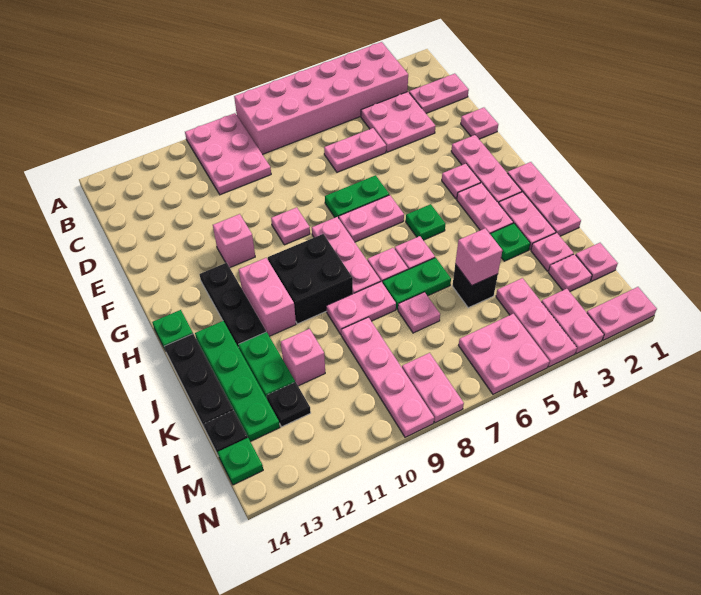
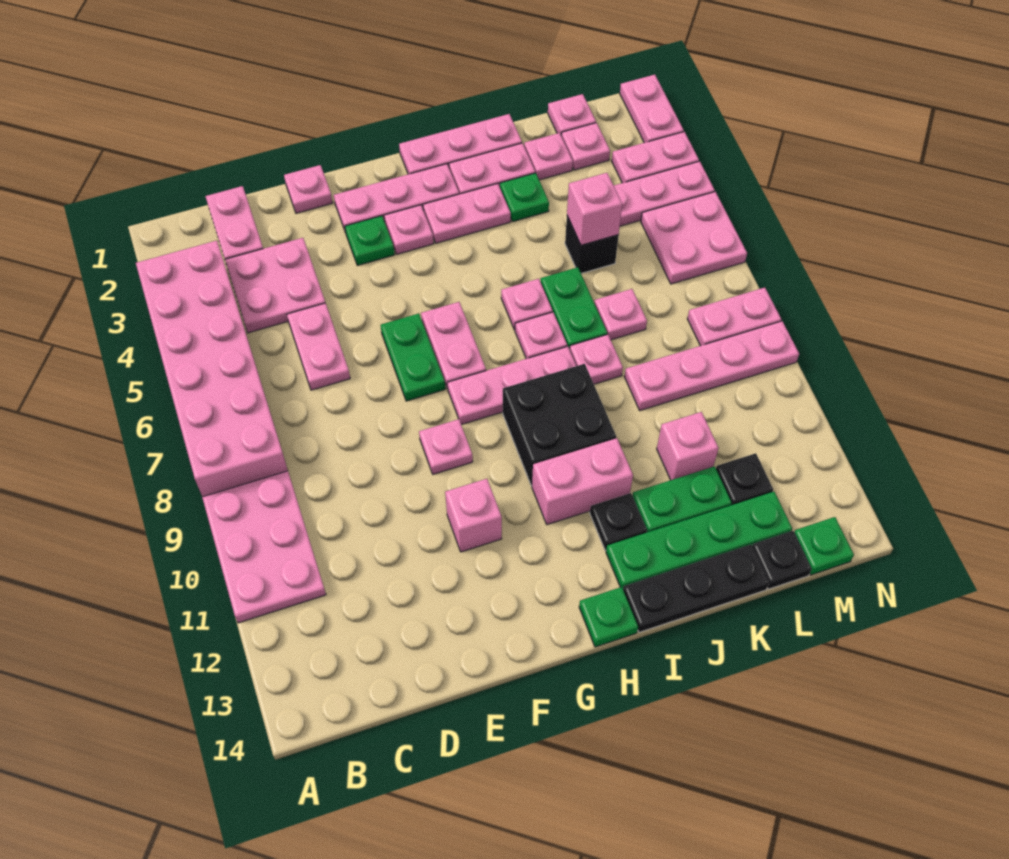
pink 2x3 plate [185,113,271,195] -> pink 2x3 plate turned to [202,471,326,623]
black 1x3 plate [199,263,266,348] -> black 1x1 plate [590,493,647,550]
green 1x1 plate [406,204,445,240] -> green 1x1 plate moved to [345,216,395,266]
pink 1x2 plate [326,282,396,334] -> pink 1x1 plate [570,334,623,384]

